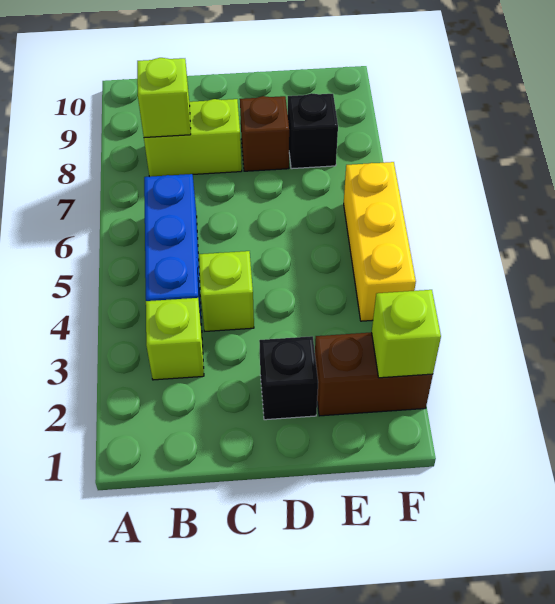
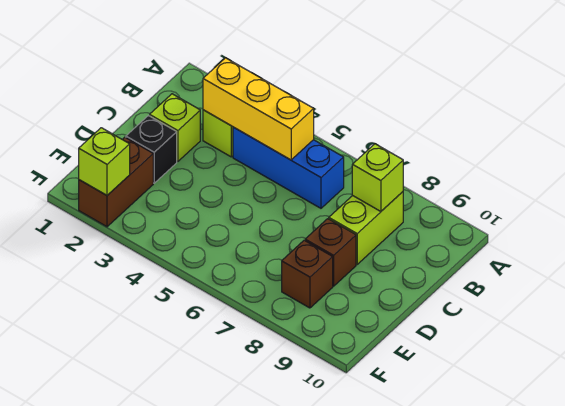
lime 1x1 brick [199,251,254,331] -> lime 1x1 brick moved to [150,94,200,161]
black 1x1 brick [288,93,338,169] -> brown 1x1 brick [282,240,333,308]
yellow 1x3 brick [344,162,416,321] -> yellow 1x3 brick moved to [203,58,314,160]

